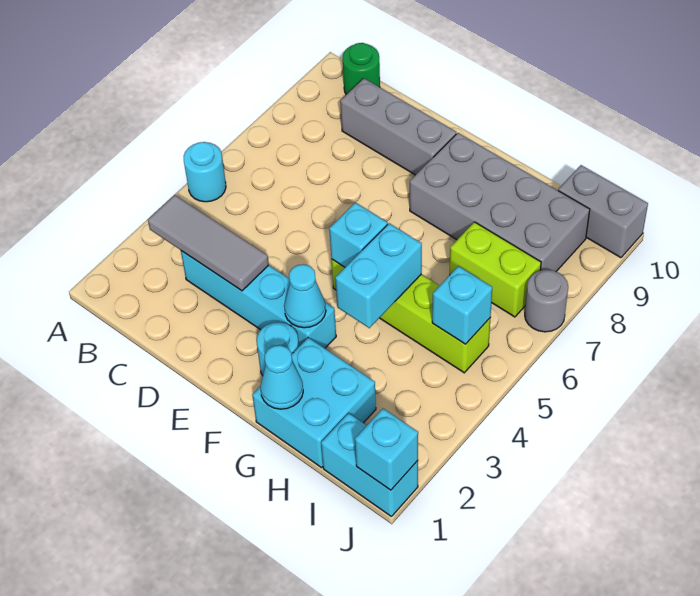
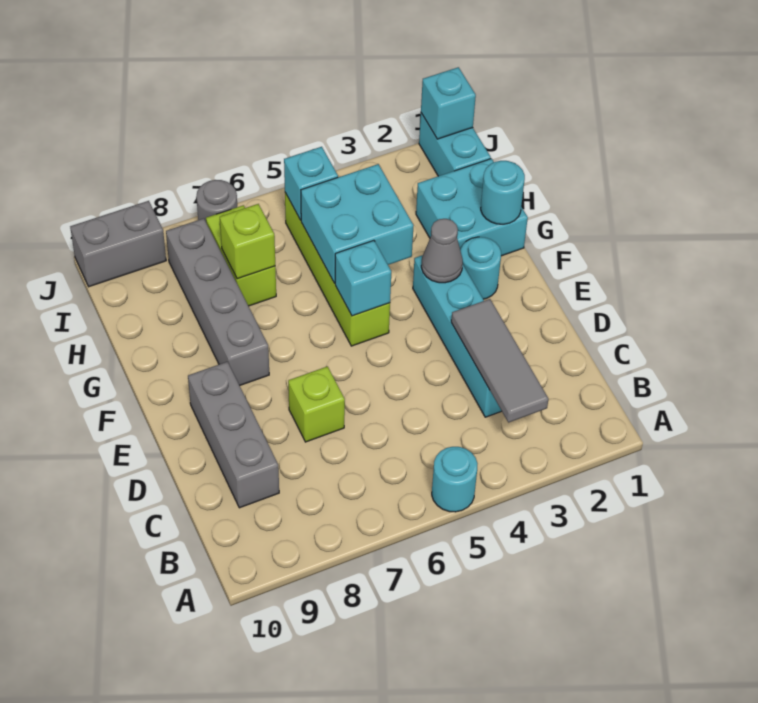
green 1x1 round brick [343,43,380,94] -> none
none -> lime 1x1 brick [288,366,345,442]
cyan 1x1 cone [284,264,326,328] -> grey 1x1 cone [421,219,463,283]
grey 2x4 brick [410,133,590,271] -> grey 1x4 brick [166,218,269,386]
cyan 1x1 cone [260,345,303,409] -> cyan 1x1 round brick [481,161,525,224]
cyan 1x2 brick [335,223,422,328] -> cyan 2x2 brick [301,164,414,283]
none -> lime 1x1 brick [220,204,275,279]
grey 1x2 brick [558,165,648,258] -> grey 1x2 brick turned to [70,201,166,287]

